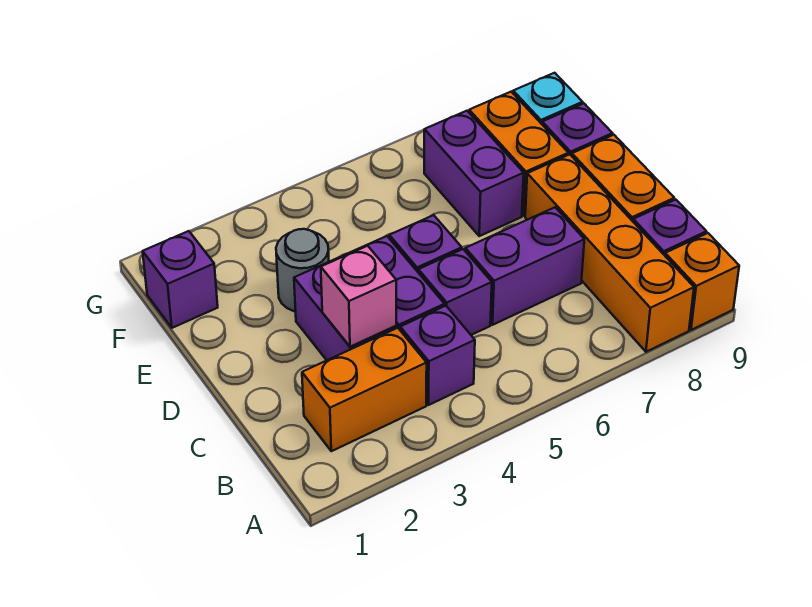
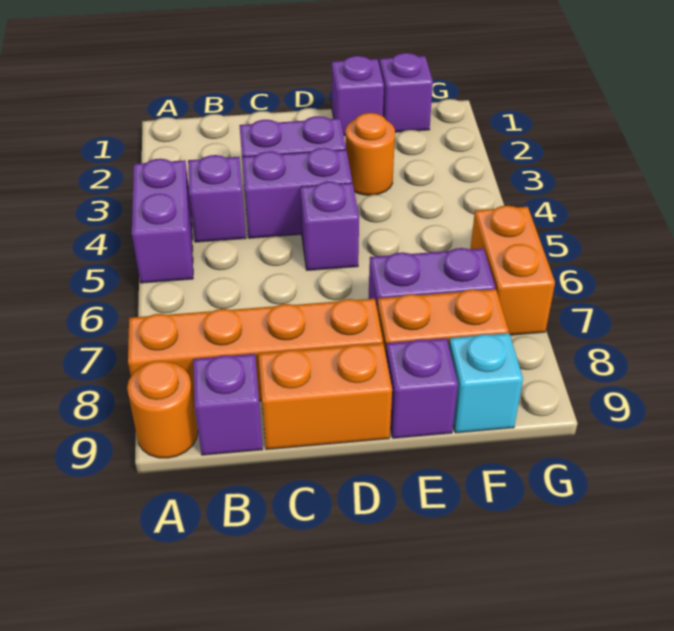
orange 1x1 brick [665,233,739,330] -> orange 1x1 round brick [127,361,198,458]
orange 1x2 brick [302,328,427,451] -> orange 1x2 brick moved to [470,206,555,335]
pink 1x1 brick [321,246,396,347] -> none
purple 1x1 brick [418,249,492,335] -> purple 1x1 brick moved to [332,56,384,136]
purple 1x2 brick [465,207,584,325] -> purple 1x2 brick moved to [132,159,193,283]
grey 1x1 round brick [276,229,329,312] -> orange 1x1 round brick [346,113,395,195]

